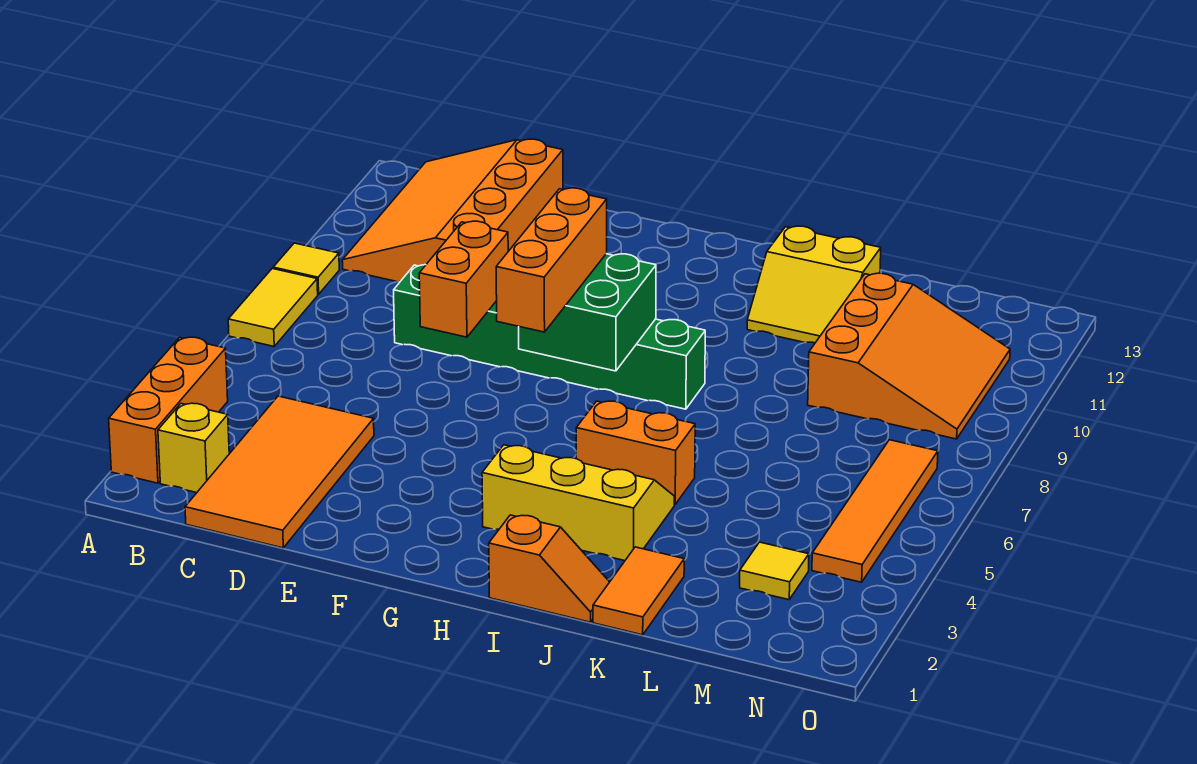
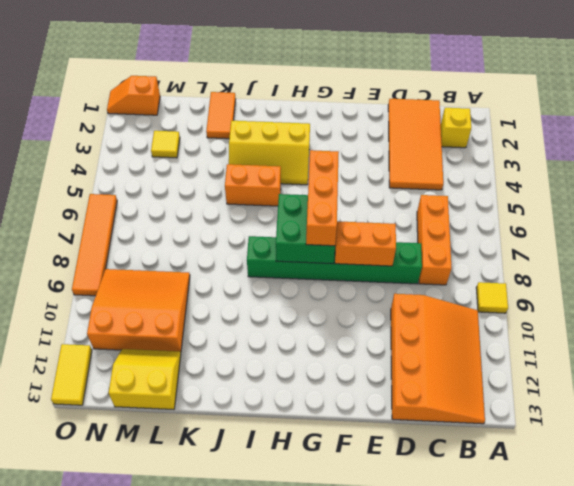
orange 1x3 brick [109,337,228,483] -> orange 1x3 brick moved to [417,195,452,285]
yellow 1x2 tile [228,269,318,346] -> yellow 1x2 tile moved to [51,344,92,405]
orange 1x2 brick [419,221,508,337] -> orange 1x2 brick turned to [335,221,396,266]
orange 1x2 slope [489,515,609,622] -> orange 1x2 slope moved to [107,76,160,115]
yellow 2x2 slope [747,226,881,343] -> yellow 2x2 slope moved to [109,349,181,410]
orange 3x3 slope [808,273,1010,439] -> orange 3x3 slope turned to [87,269,190,353]
orange 1x4 tile [812,440,938,582] -> orange 1x4 tile moved to [72,194,117,296]

